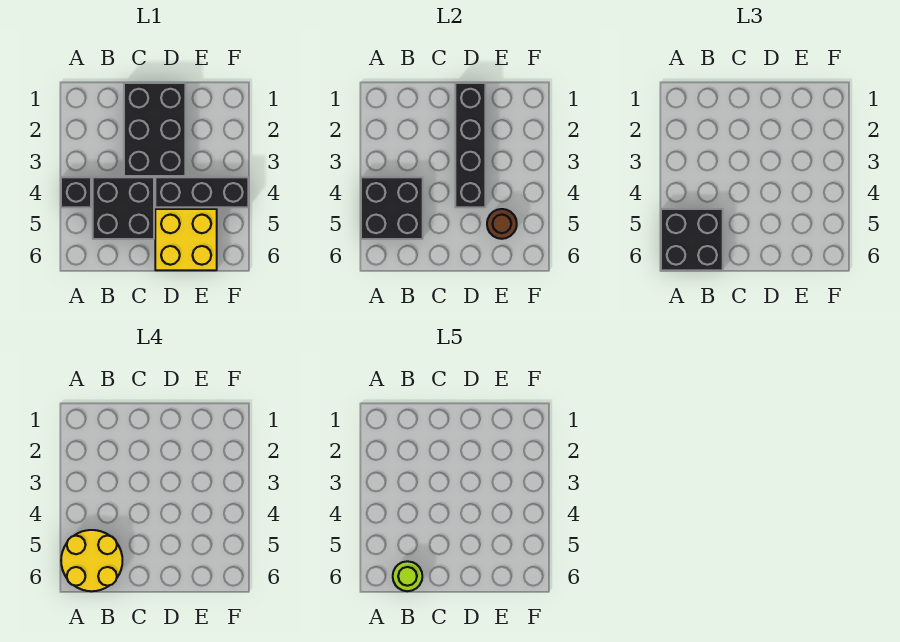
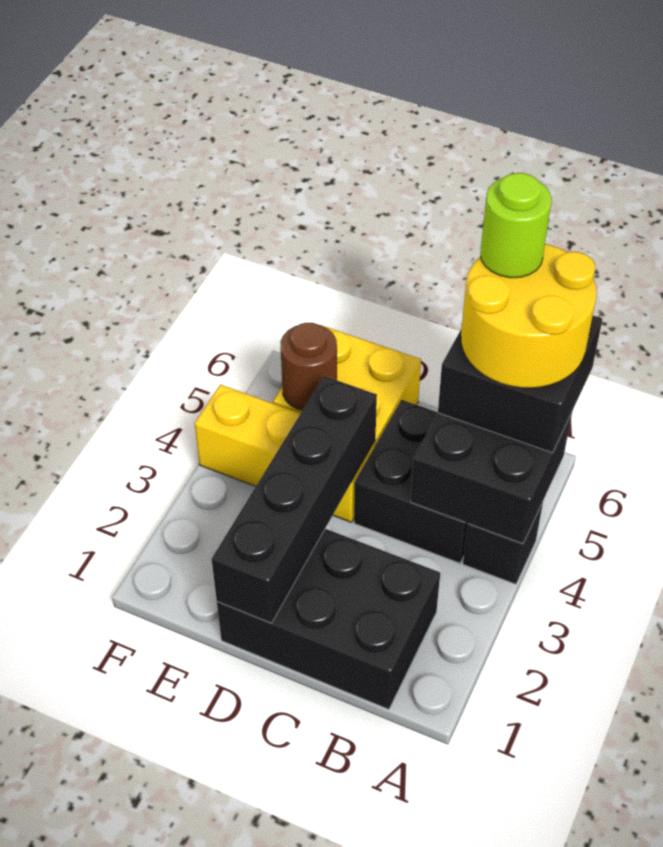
black 2x3 brick [124,83,185,176] -> black 2x3 brick turned to [217,529,440,709]
black 1x3 brick [155,177,248,207] -> yellow 1x3 brick [194,385,375,522]

